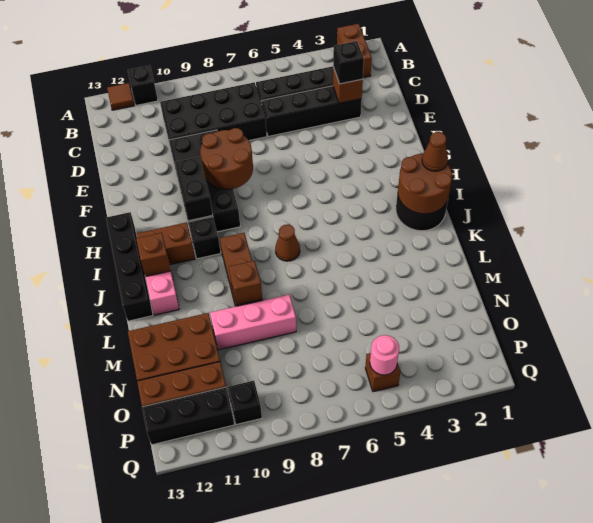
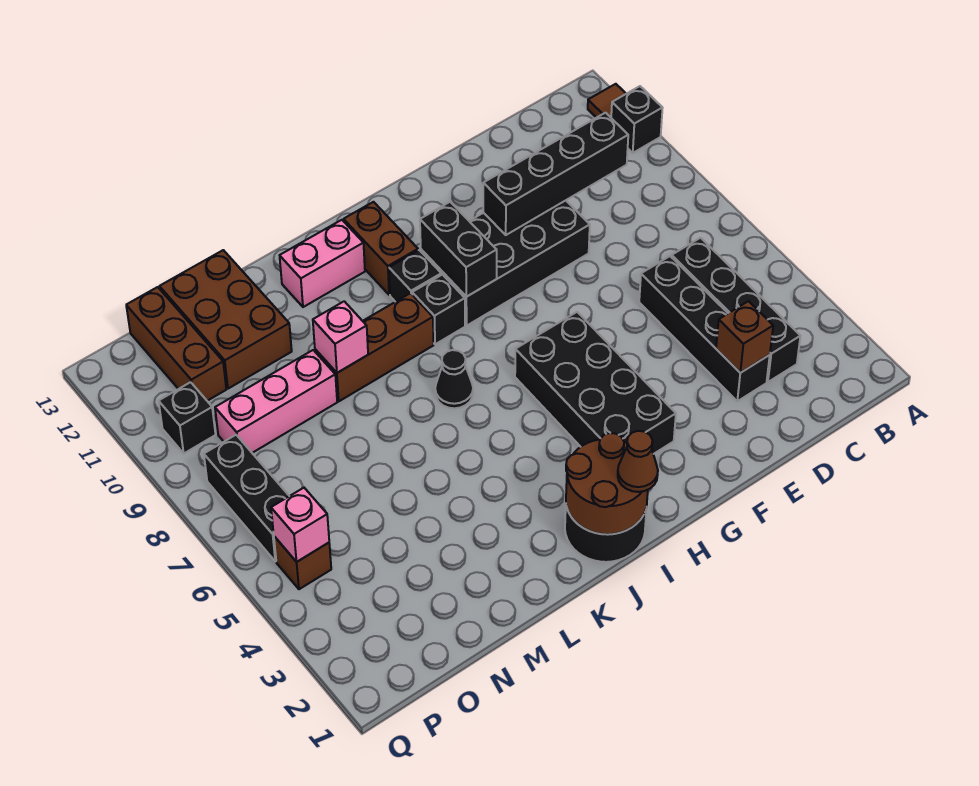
brown 1x2 brick [337,24,372,78] -> none
black 2x4 brick [160,82,267,149] -> black 2x4 brick moved to [515,312,676,454]
black 1x1 brick [333,41,364,84] -> black 1x1 brick moved to [412,275,465,344]
brown 2x2 round brick [200,128,253,189] -> none
black 1x2 brick [175,157,213,221] -> black 1x2 brick turned to [420,202,497,297]
black 1x4 brick [106,212,153,321] -> black 1x4 brick moved to [483,113,628,235]
brown 1x1 cone [275,225,300,261] -> black 1x1 cone [435,350,473,408]
brown 1x1 brick [136,233,171,277] -> none
brown 1x1 brick [229,261,262,305] -> pink 1x1 brick [313,301,368,373]
pink 1x3 brick [210,295,296,350] -> pink 1x3 brick turned to [215,350,337,453]
pink 1x1 round brick [370,335,399,375] -> pink 1x1 brick [271,488,329,562]
black 1x3 brick [142,387,234,445] -> black 1x3 brick moved to [204,435,289,561]

